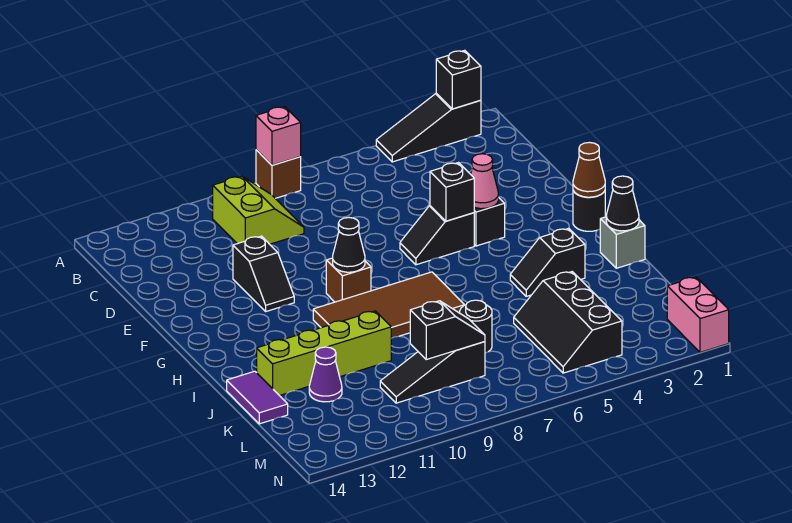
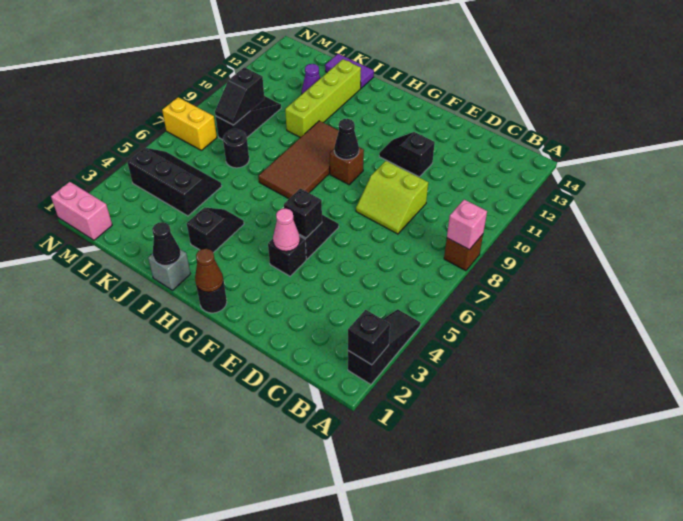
lime 2x2 slope [213,176,304,244] -> lime 2x2 slope moved to [356,161,428,234]
none -> yellow 1x2 brick [162,97,217,150]

